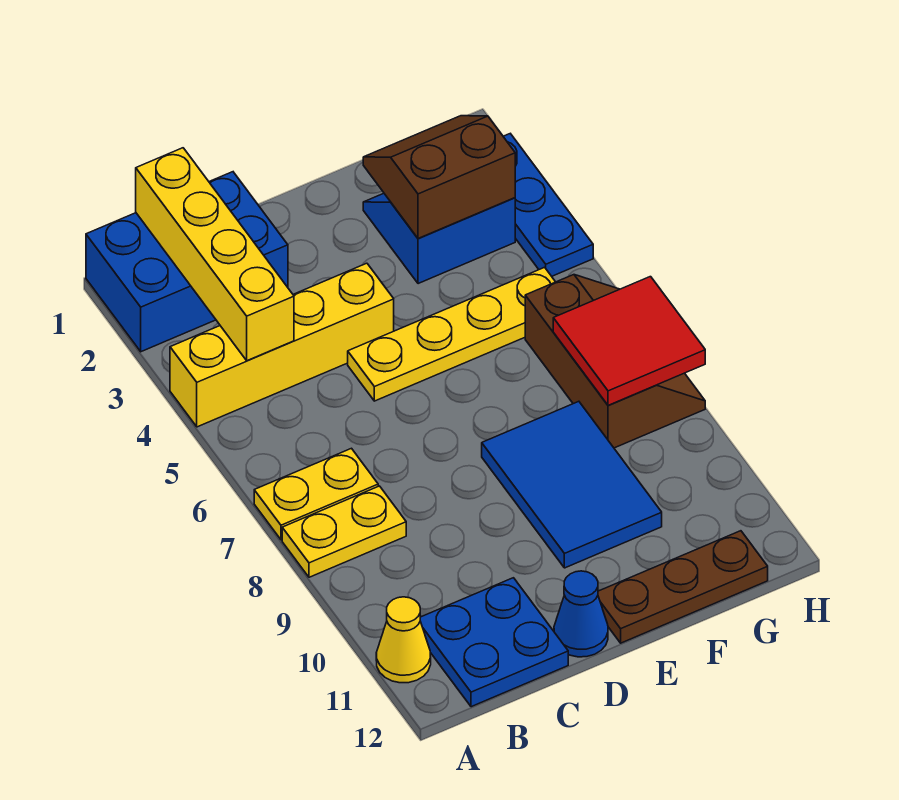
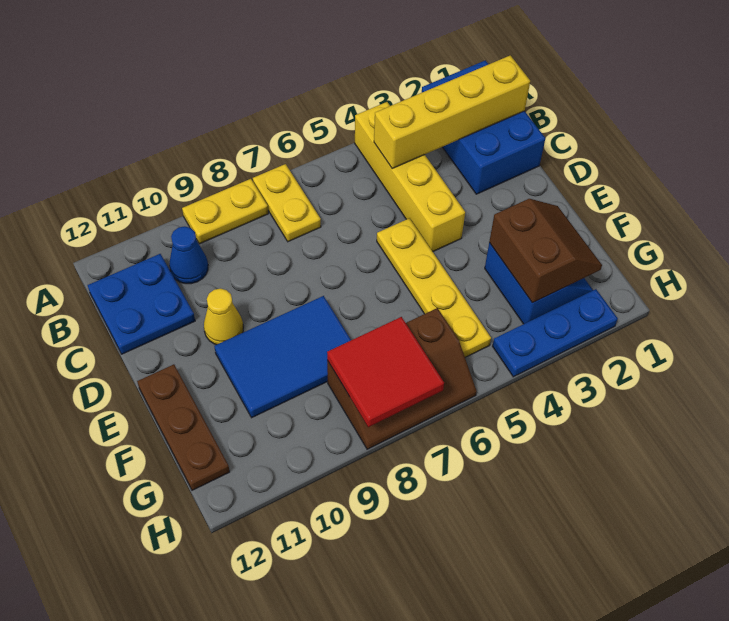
yellow 1x2 plate [282,486,406,577] -> yellow 1x2 plate turned to [182,179,268,244]
yellow 1x1 cone [376,597,431,683] -> yellow 1x1 cone moved to [204,289,243,345]
blue 1x1 cone [554,571,608,657] -> blue 1x1 cone moved to [169,226,208,284]

